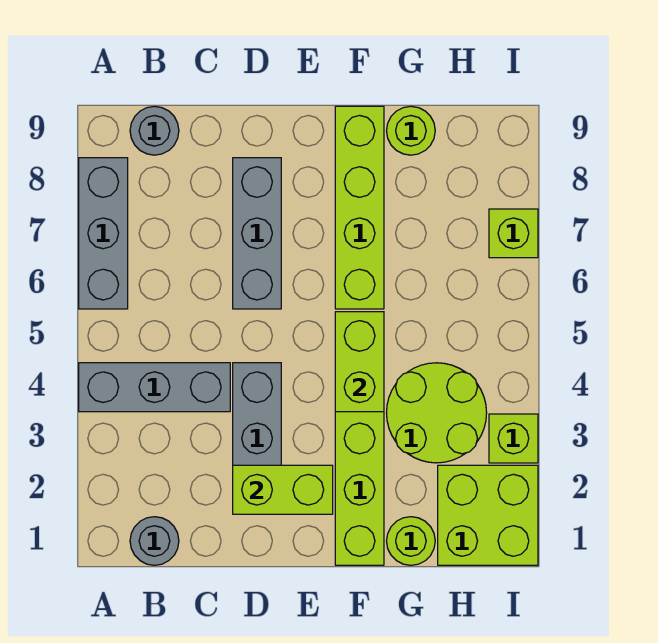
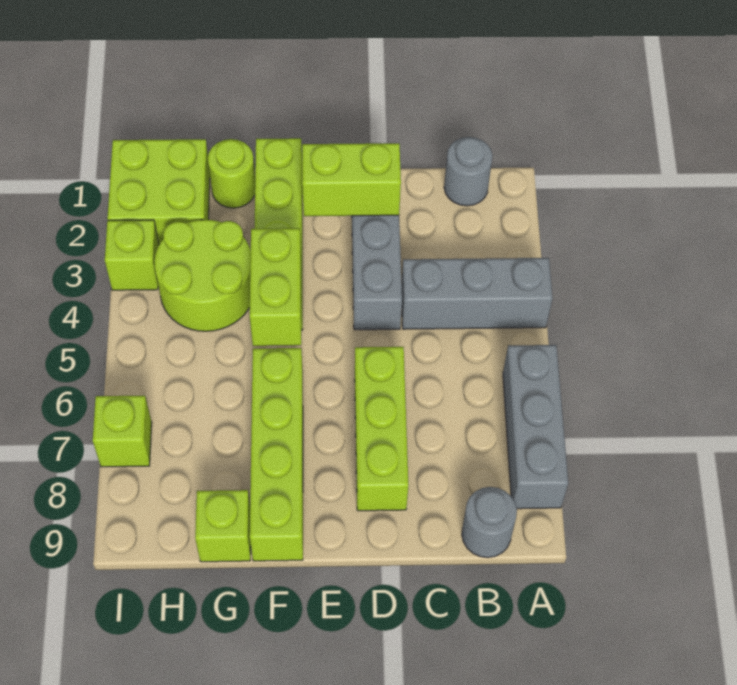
grey 1x3 brick [233,158,281,309] -> lime 1x3 brick [355,347,408,511]
lime 1x1 round brick [387,106,435,155] -> lime 1x1 brick [195,490,251,562]

